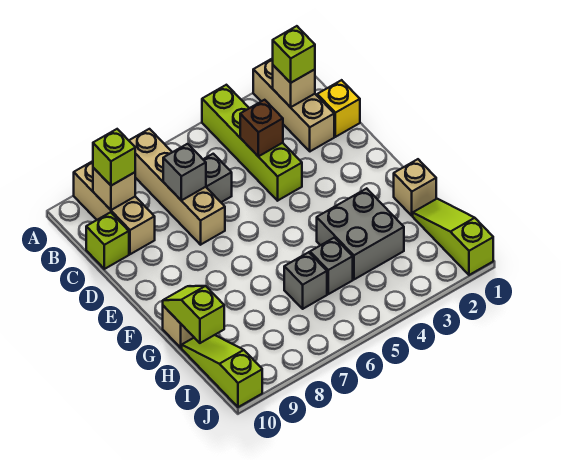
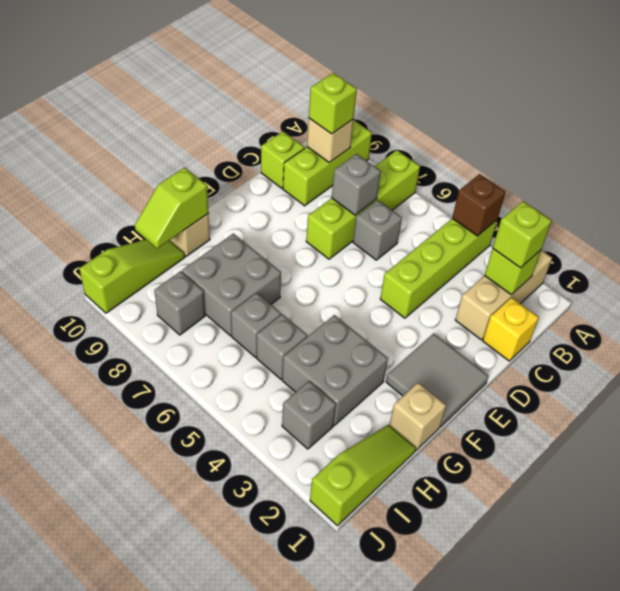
tan 1x4 brick [129,129,225,245] -> lime 1x4 brick [306,150,420,259]
tan 1x3 brick [74,161,155,254] -> lime 1x3 brick [283,120,372,206]
tan 1x1 brick [273,65,315,107] -> lime 1x1 brick [485,249,541,294]
brown 1x1 brick [240,100,283,156] -> brown 1x1 brick moved to [452,174,505,236]
none -> grey 2x2 tile [386,334,489,427]
none -> grey 2x2 brick [182,234,281,336]
lime 1x2 slope [163,286,224,343] -> lime 1x2 slope turned to [135,167,209,249]
none -> grey 1x1 brick [282,381,336,449]
none -> grey 1x1 brick [154,271,205,335]

